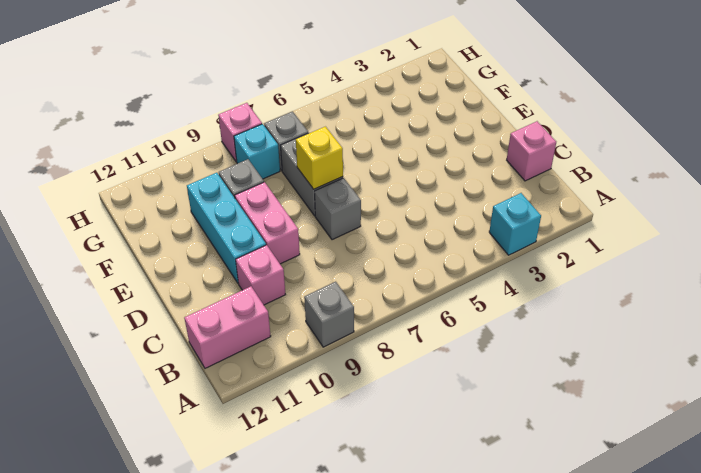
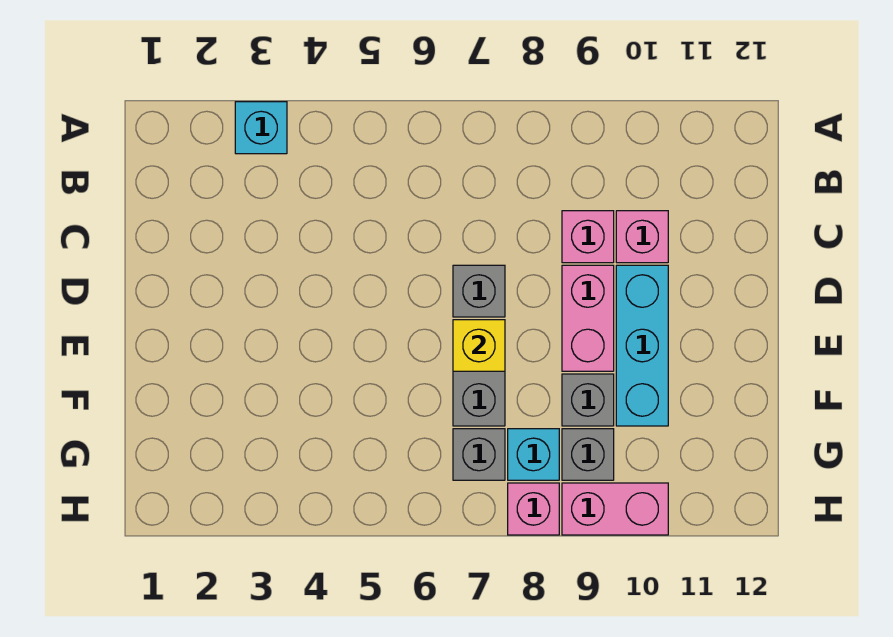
grey 1x1 brick [304,282,354,347] -> grey 1x1 brick moved to [562,429,614,480]
pink 1x2 brick [184,286,271,368] -> pink 1x2 brick moved to [562,483,668,535]
pink 1x1 brick [507,121,556,181] -> pink 1x1 brick moved to [562,211,614,263]

